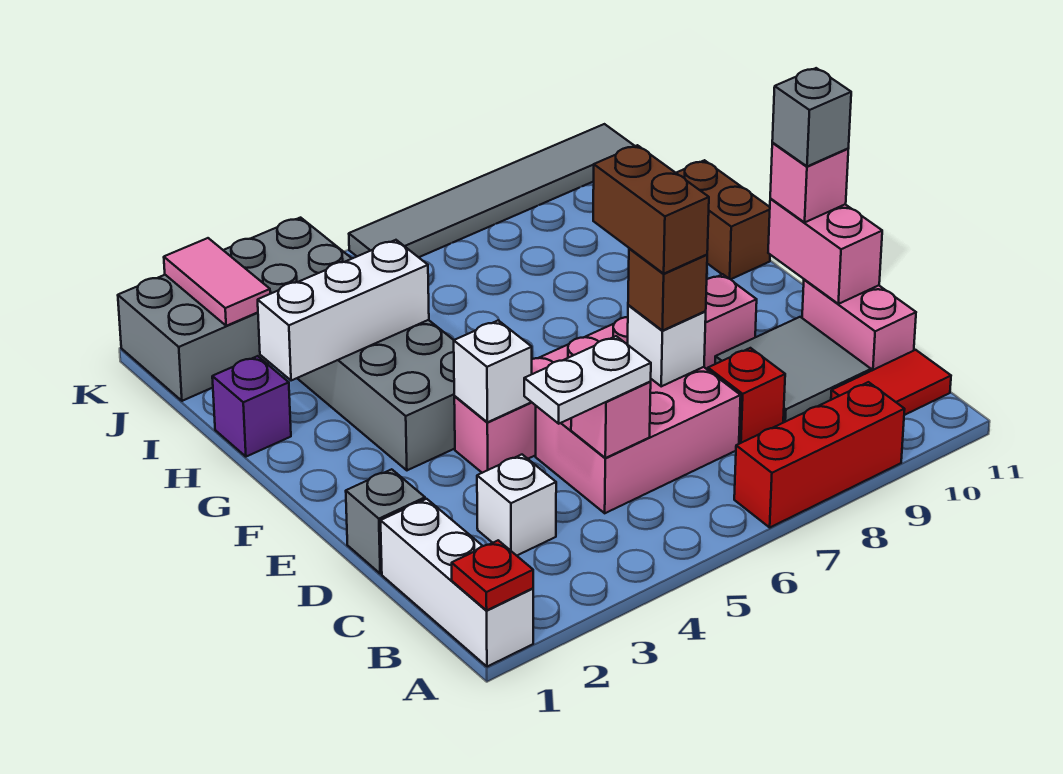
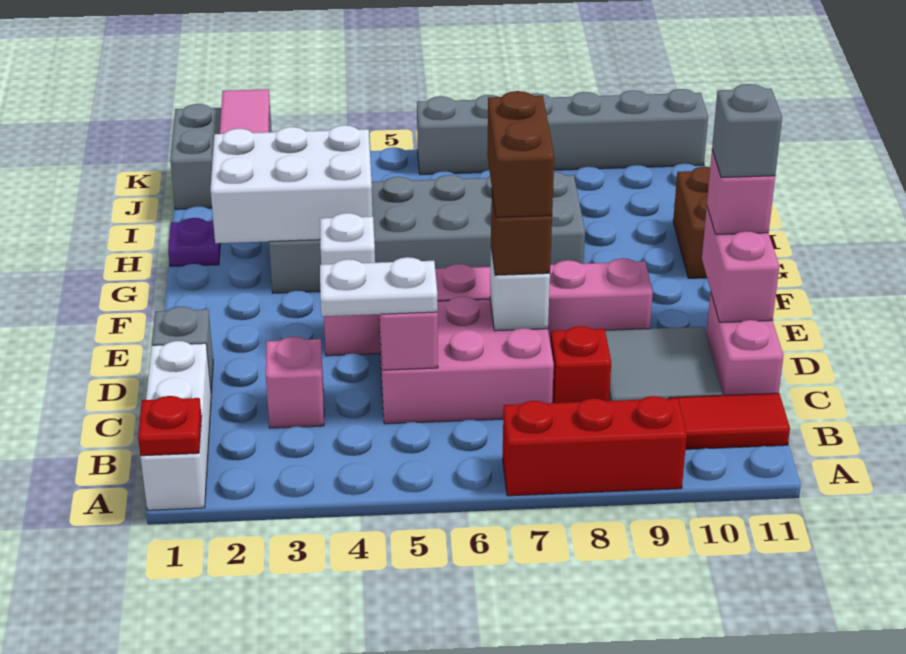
white 1x1 brick [477,455,556,556] -> pink 1x1 brick [266,337,324,428]
grey 2x6 brick [223,218,455,470] -> grey 2x6 brick turned to [269,172,585,293]
purple 1x1 brick [212,356,291,457] -> purple 1x1 plate [168,218,220,267]
white 1x3 brick [258,240,429,381] -> white 2x3 brick [211,125,372,243]
grey 1x6 tile [349,124,635,257] -> grey 1x6 brick [417,89,708,174]

